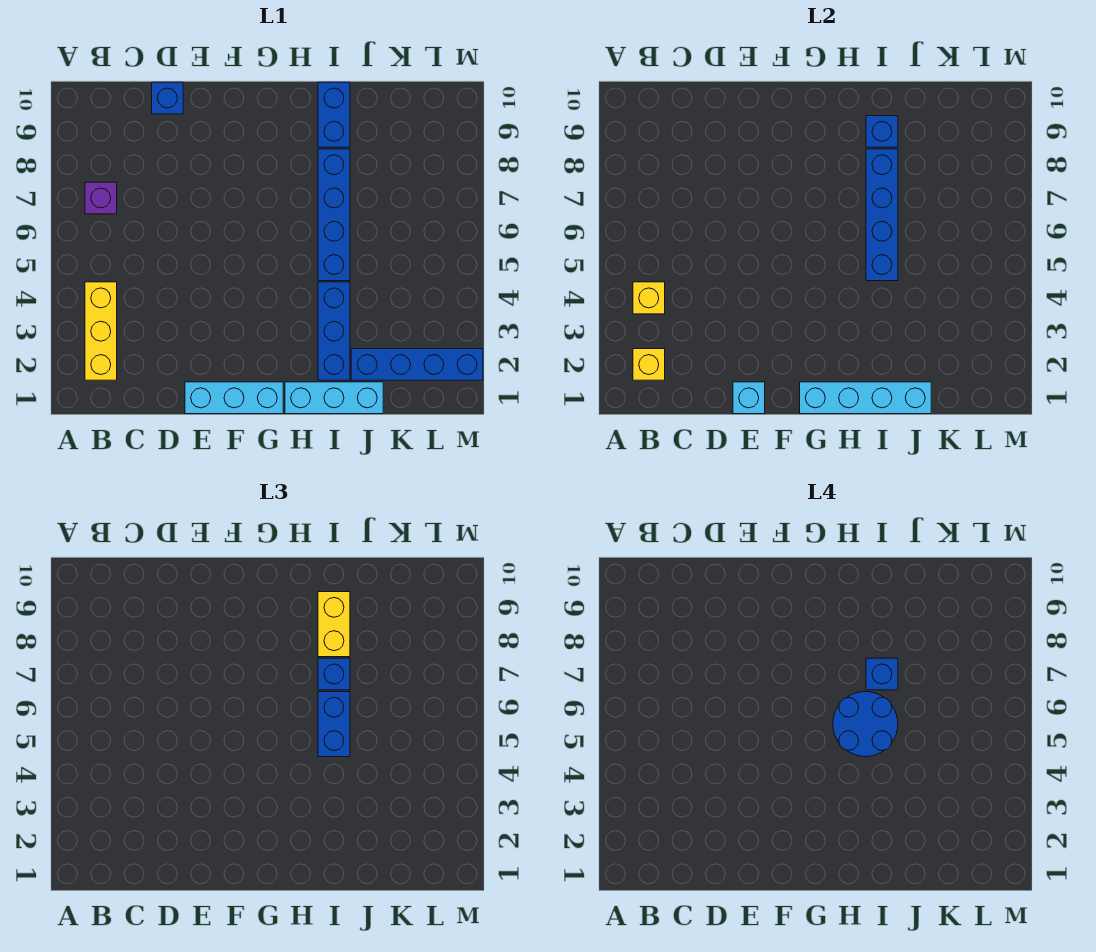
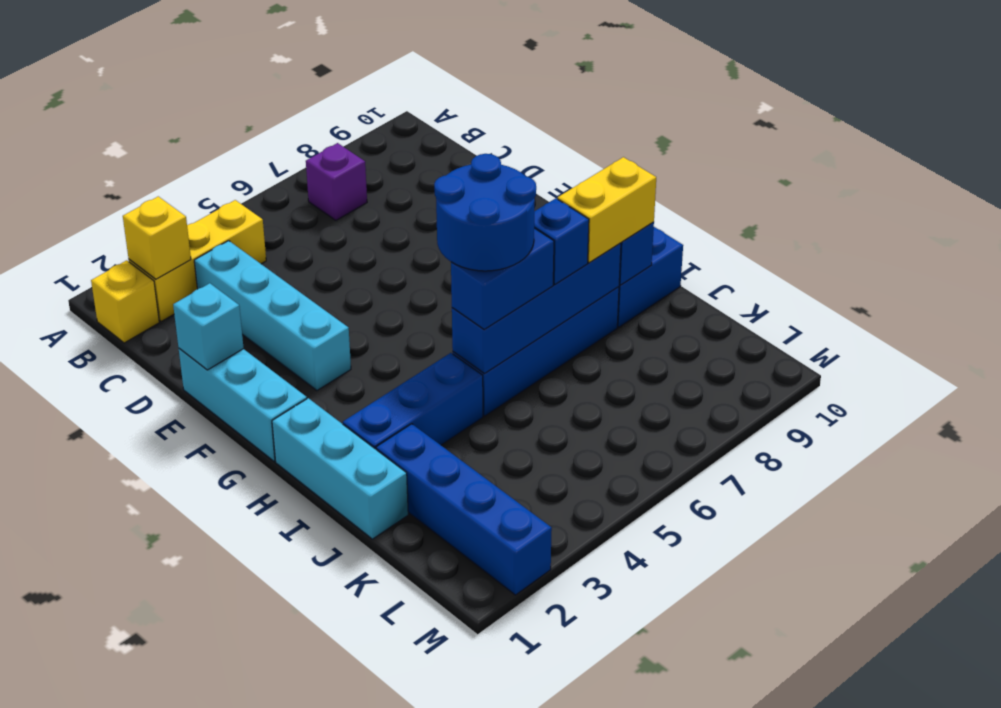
yellow 1x1 brick [633,282,665,314] -> yellow 1x1 brick moved to [91,260,159,343]
blue 1x1 brick [152,82,183,114] -> none
cyan 1x4 brick [800,382,931,414] -> cyan 1x4 brick moved to [194,241,351,390]
blue 1x1 brick [866,658,898,690] -> none

